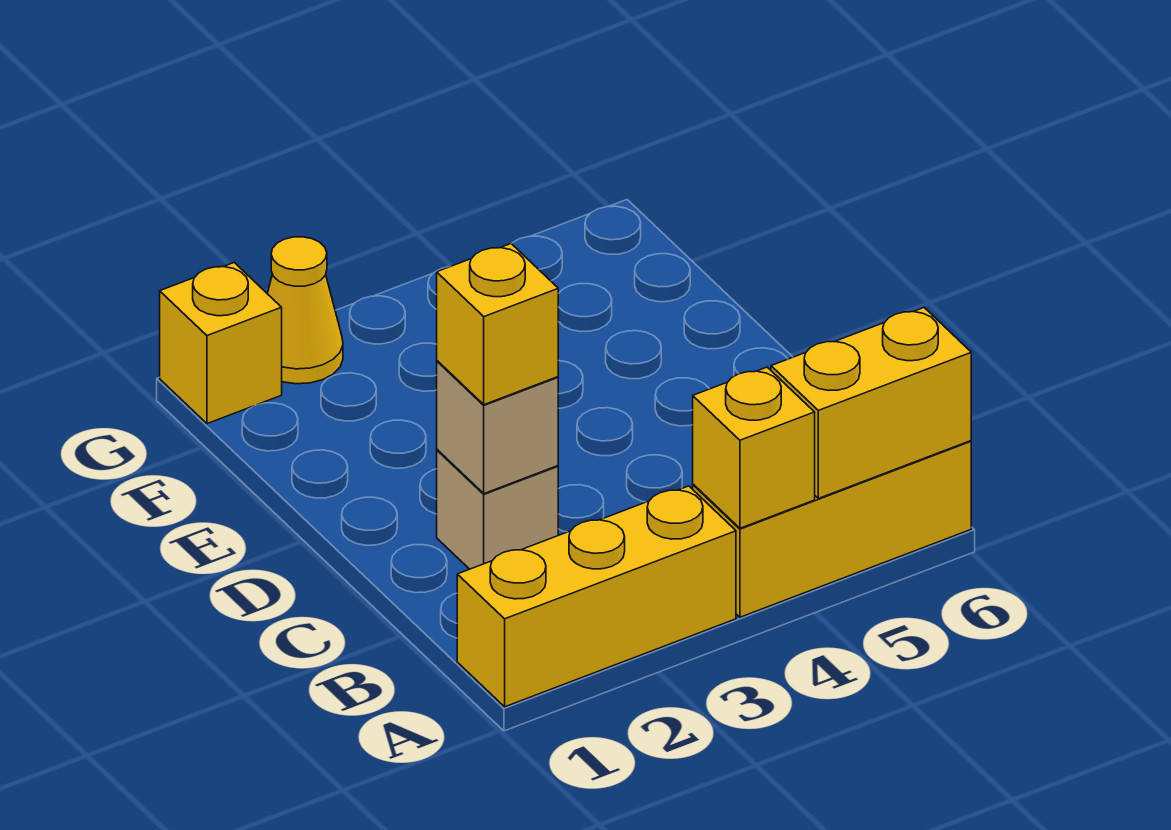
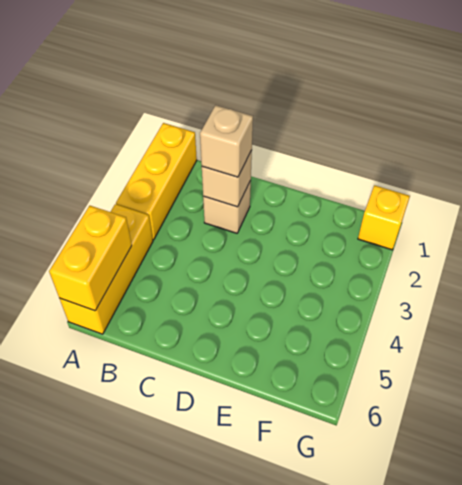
yellow 1x1 brick [693,367,815,528] -> none
yellow 1x1 brick [437,243,558,405] -> tan 1x1 brick [200,105,253,177]
yellow 1x1 cone [267,237,343,384] -> none

